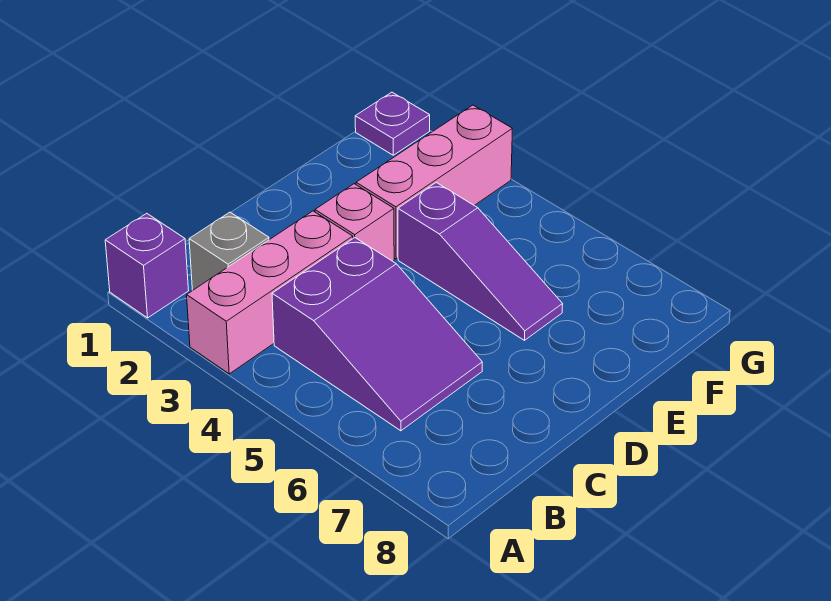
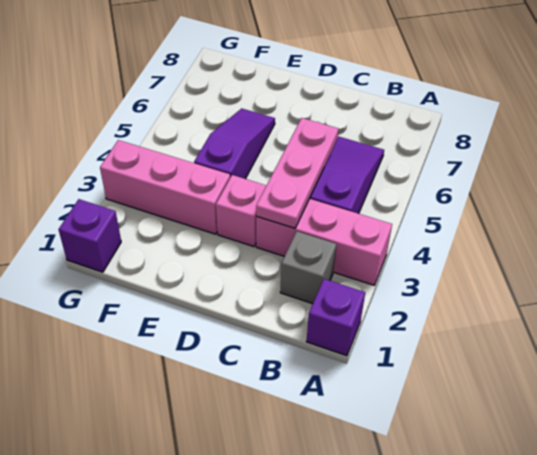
none -> pink 1x3 plate [256,118,338,228]
purple 1x1 plate [355,92,430,155] -> purple 1x1 brick [58,199,121,272]

